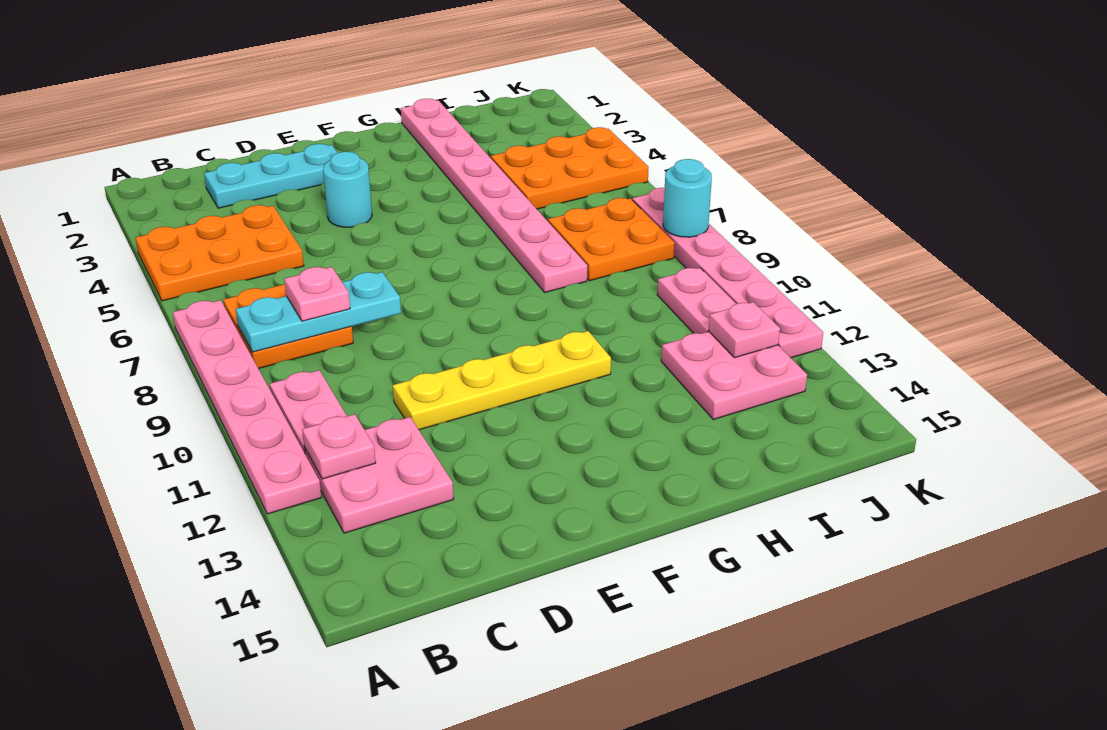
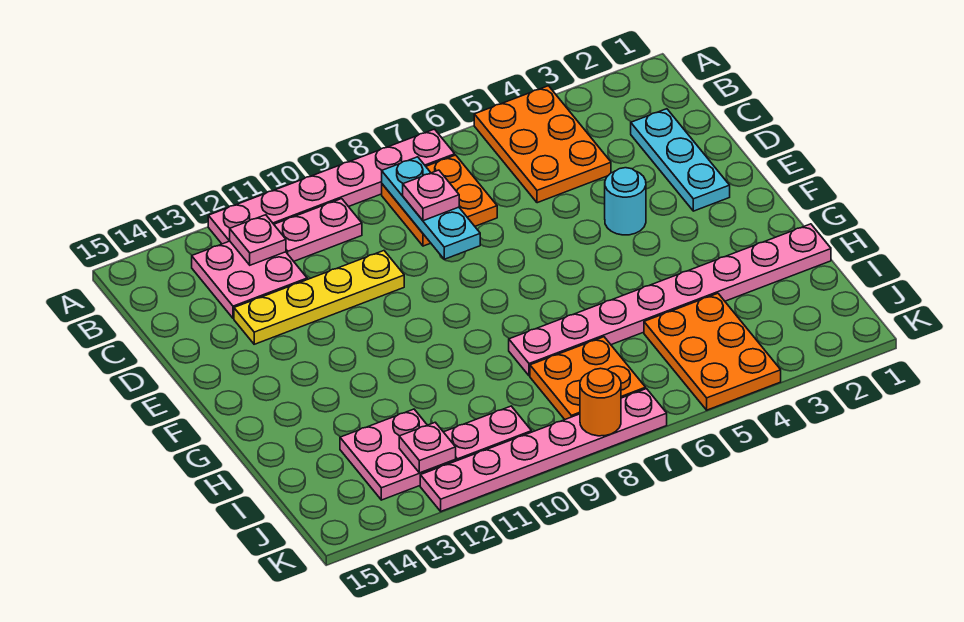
yellow 1x4 plate [393,331,611,430] -> yellow 1x4 plate turned to [234,251,404,344]
cyan 1x1 round brick [663,159,712,237] -> orange 1x1 round brick [580,368,621,436]

